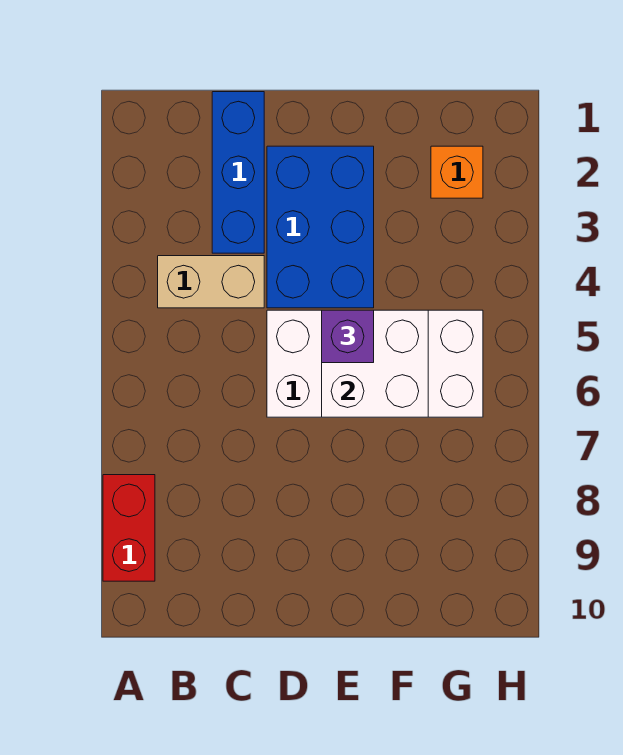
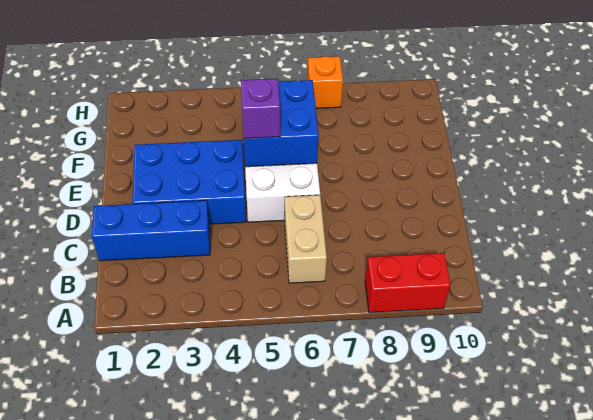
tan 1x2 brick [158,256,264,308] -> tan 1x2 brick moved to [284,195,327,283]
white 2x2 brick [322,310,428,417] -> blue 2x2 brick [244,80,319,167]
orange 1x1 brick [431,146,483,198] -> orange 1x1 brick moved to [307,56,343,108]

